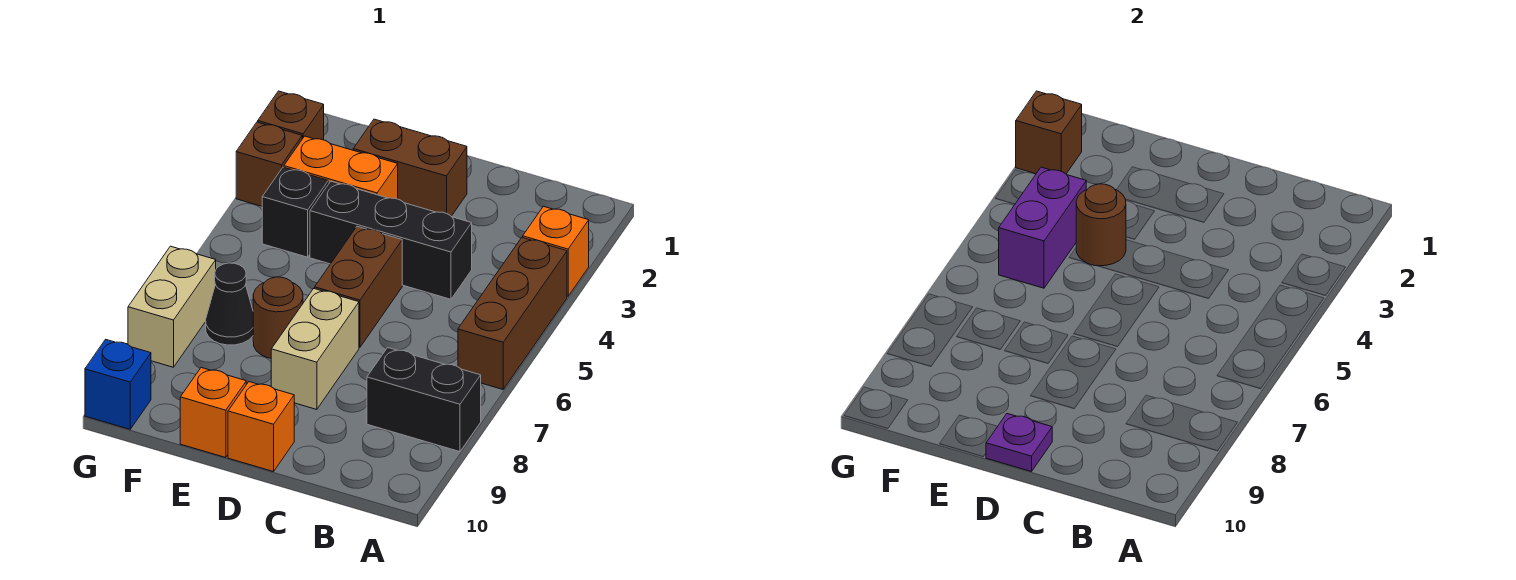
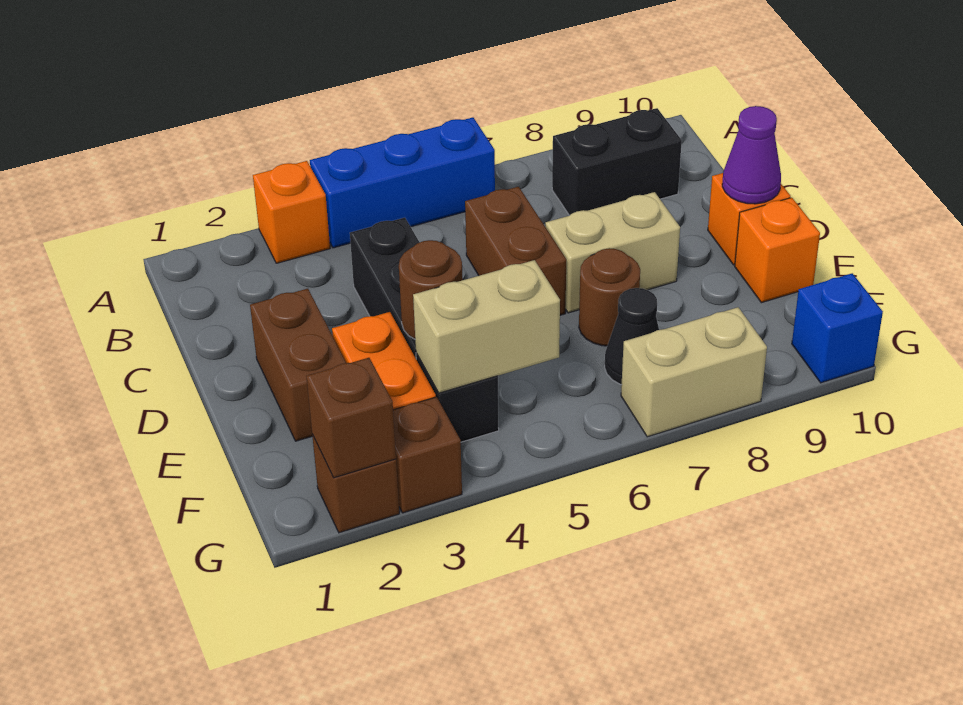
brown 1x3 brick [458,238,567,389] -> blue 1x3 brick [310,117,495,248]
black 1x2 brick [367,348,481,452] -> black 1x2 brick turned to [552,108,682,216]
brown 1x2 brick [315,226,402,347] -> brown 1x2 brick turned to [465,187,566,315]
purple 1x1 plate [986,414,1052,472] -> purple 1x1 cone [722,106,781,204]
purple 1x2 brick [999,167,1086,288] -> tan 1x2 brick [413,260,560,393]

